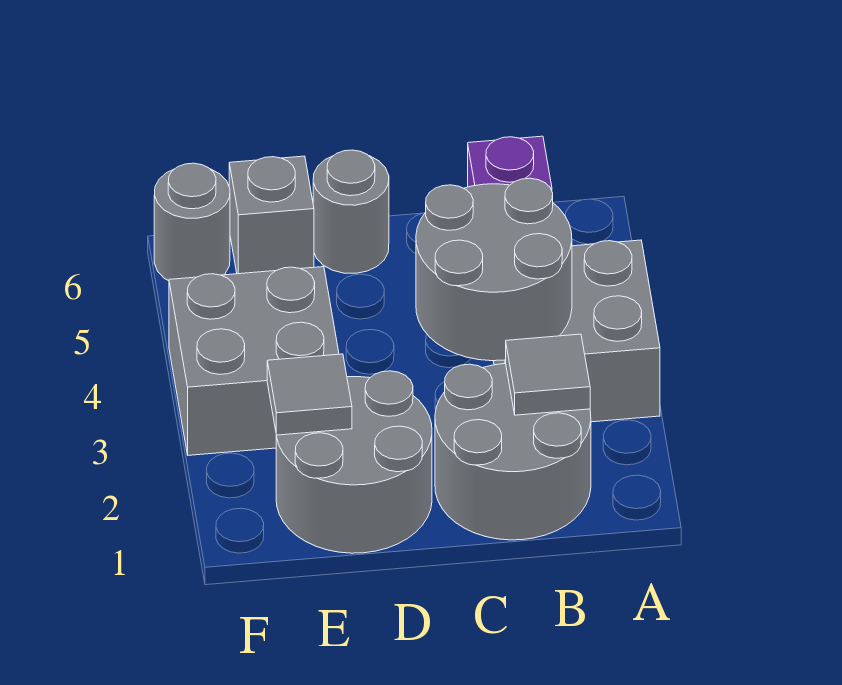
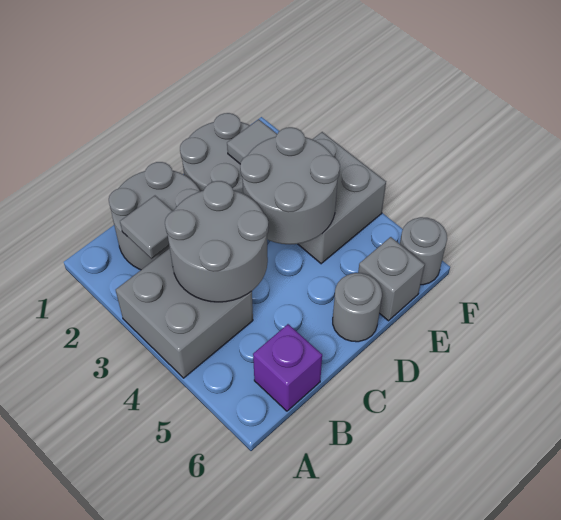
none -> grey 2x2 round brick [240,127,340,244]

